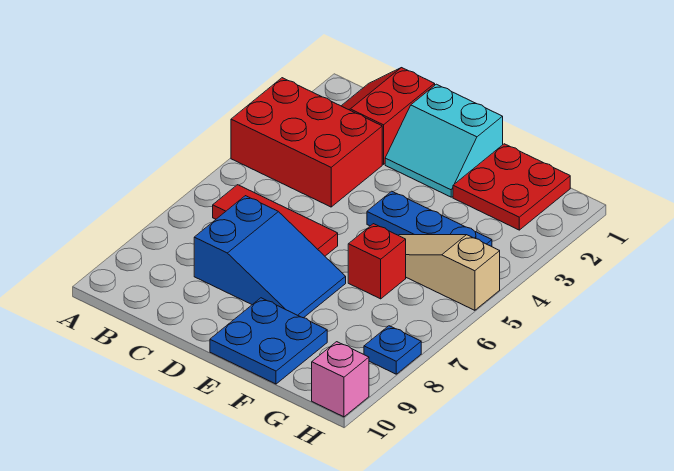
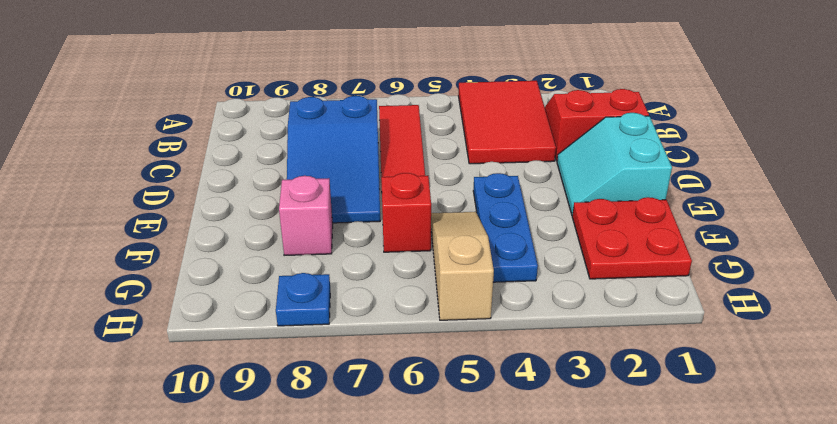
red 2x3 brick [231,78,382,207] -> red 2x3 tile [458,81,556,164]
blue 2x2 plate [210,298,327,384] -> none
pink 1x1 brick [312,342,369,417] -> pink 1x1 brick moved to [279,176,333,256]

